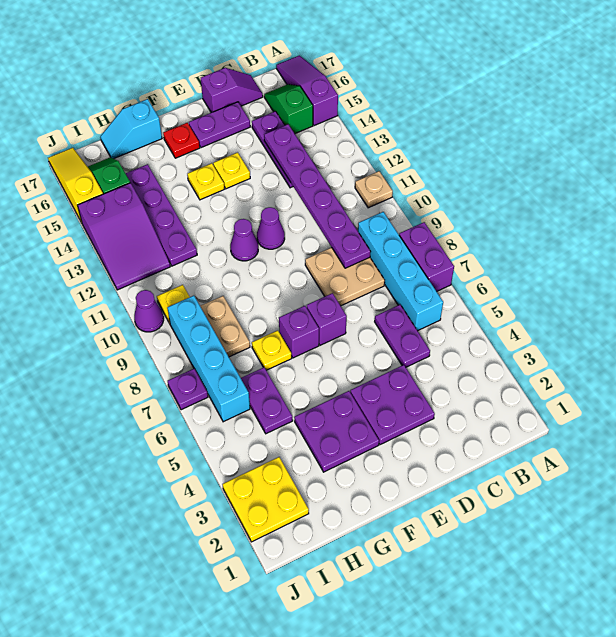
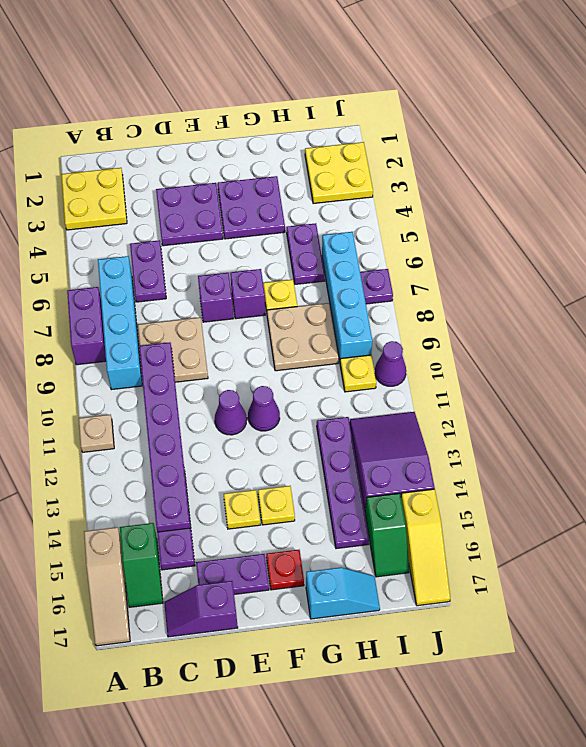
none -> yellow 2x2 plate [61,168,127,230]
purple 1x3 slope [276,56,338,126] -> tan 1x3 slope [84,527,130,646]
tan 1x2 plate [200,296,250,357] -> tan 2x2 plate [267,303,339,371]

